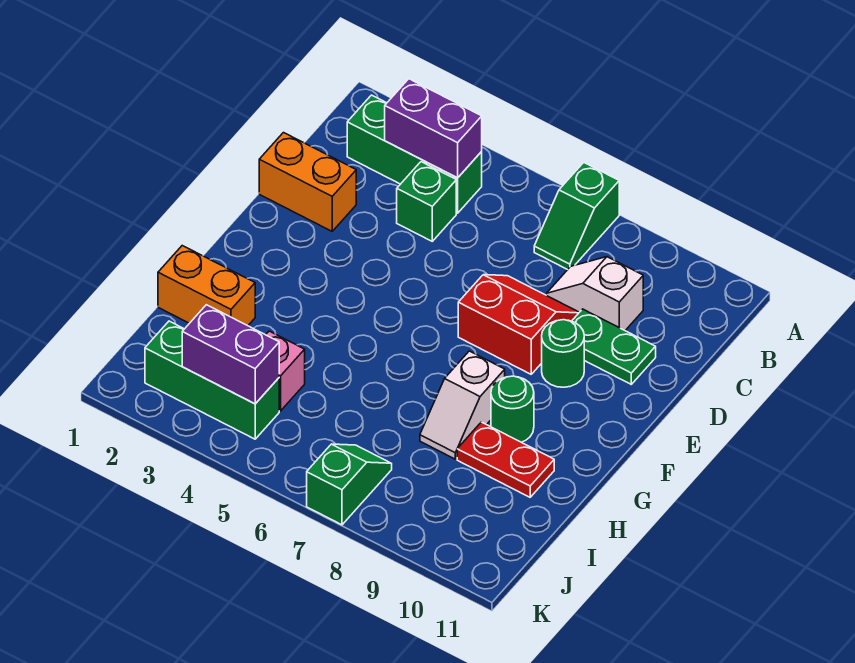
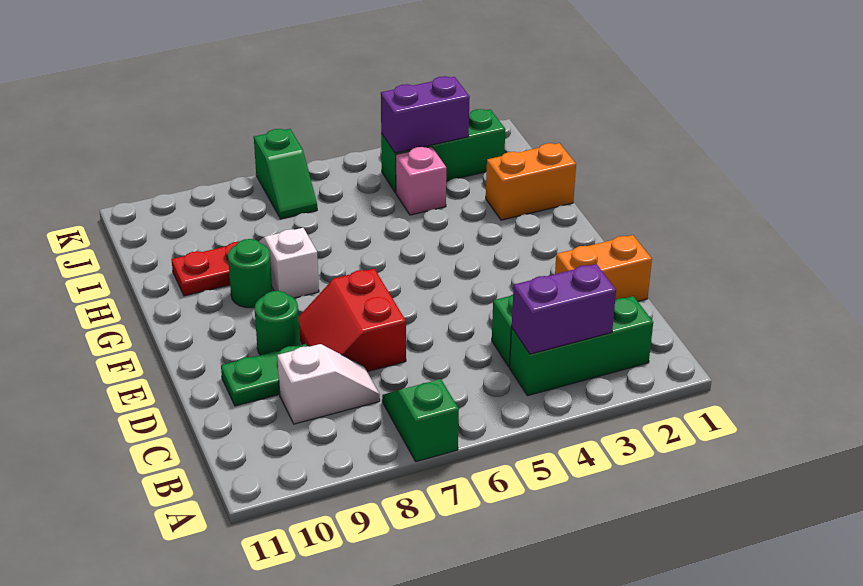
red 2x2 slope [458,275,579,374] -> red 2x2 slope turned to [299,269,406,372]

